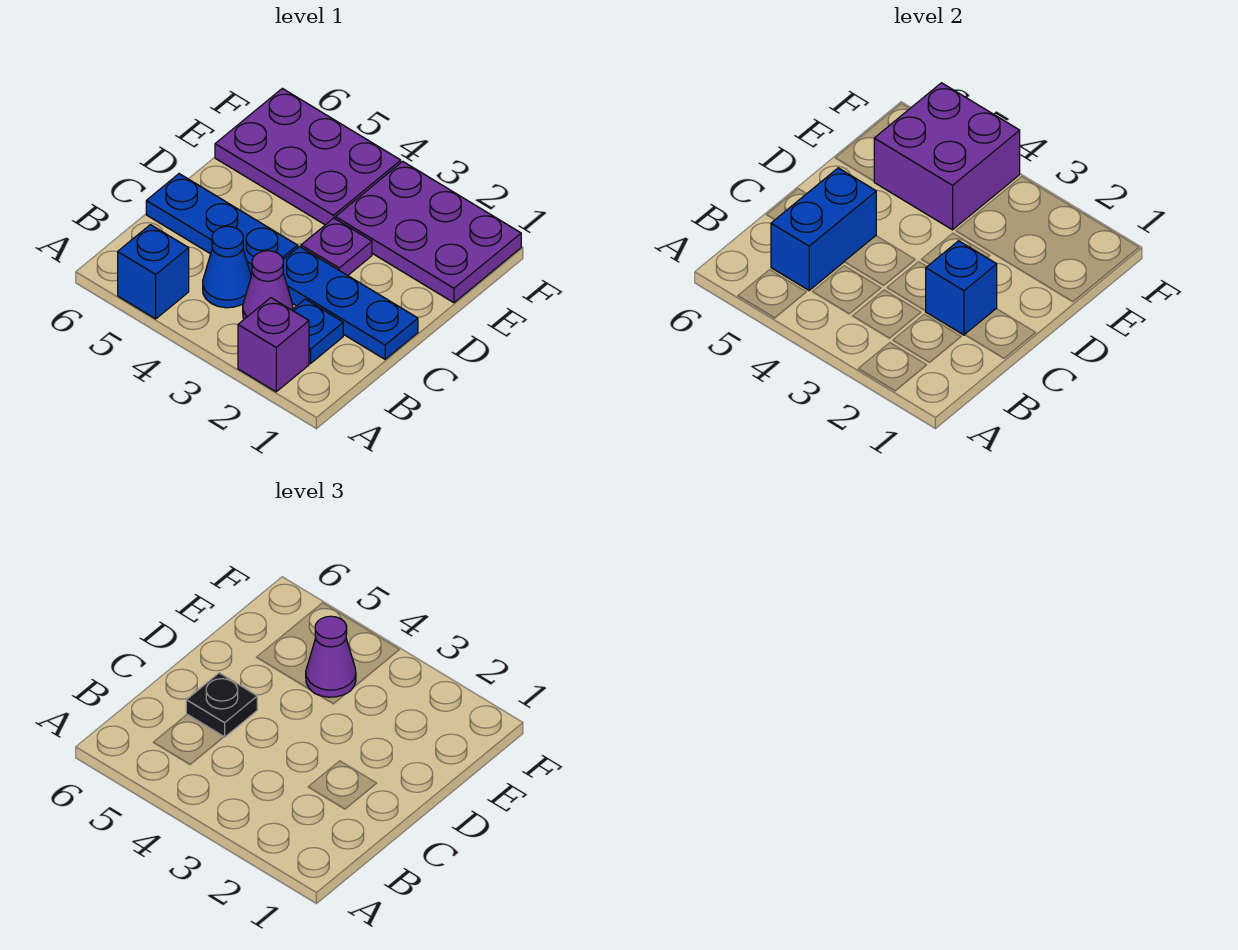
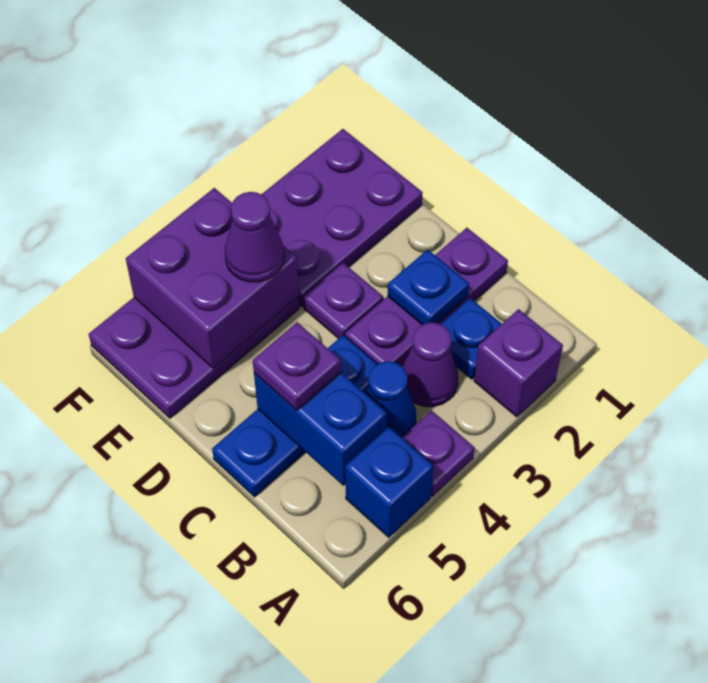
none -> purple 1x1 plate [401,410,475,496]
blue 1x3 plate [283,247,418,359] -> purple 1x3 plate [345,228,508,366]
blue 1x1 brick [926,241,997,335] -> blue 1x1 plate [387,250,469,325]
black 1x1 plate [186,673,257,737] -> purple 1x1 plate [253,322,341,410]

